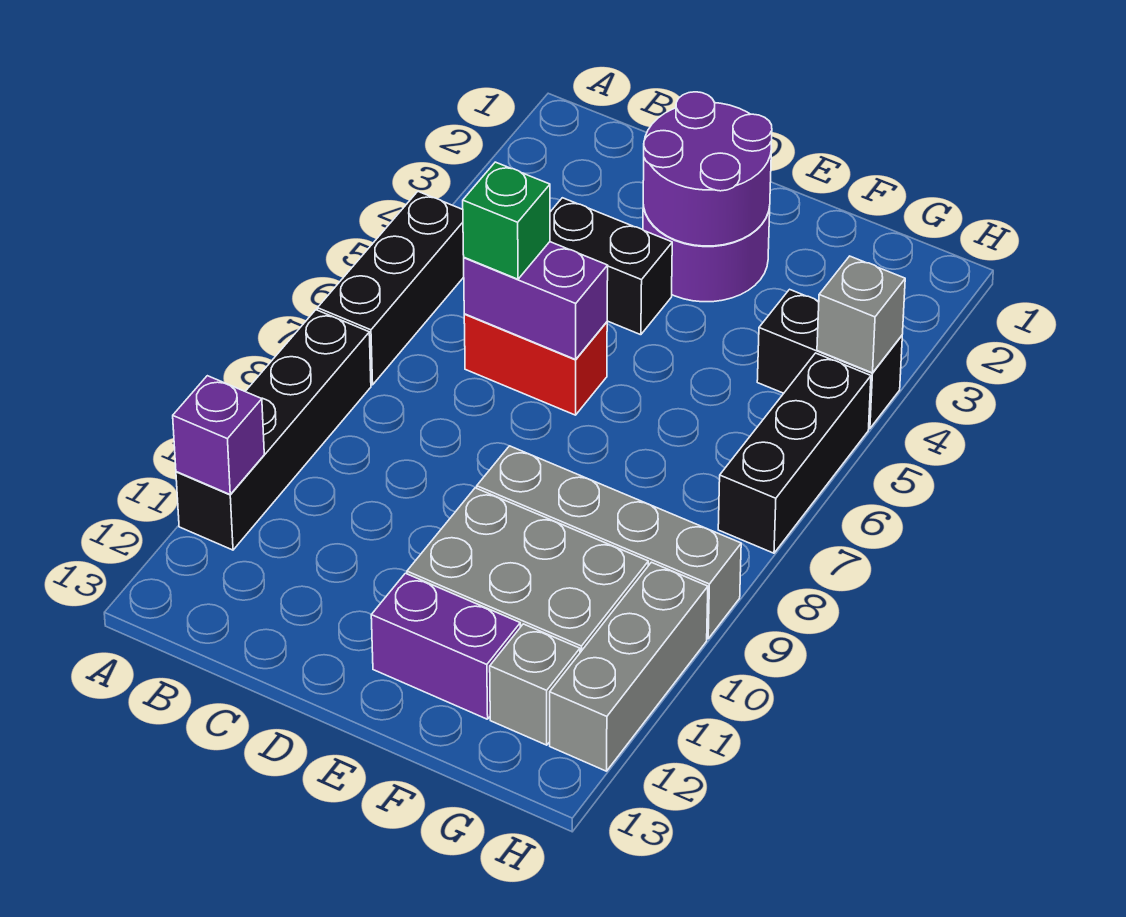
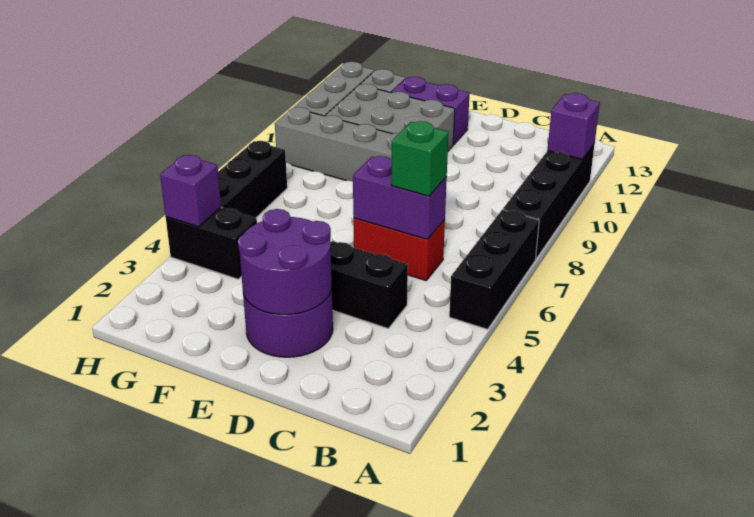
grey 1x1 brick [817,256,905,373] -> purple 1x1 brick [160,155,221,227]

